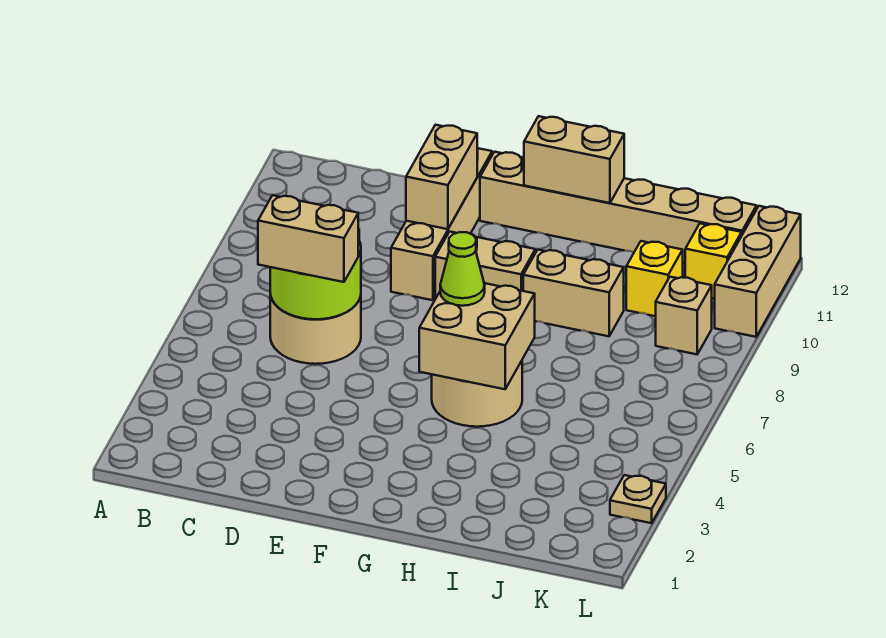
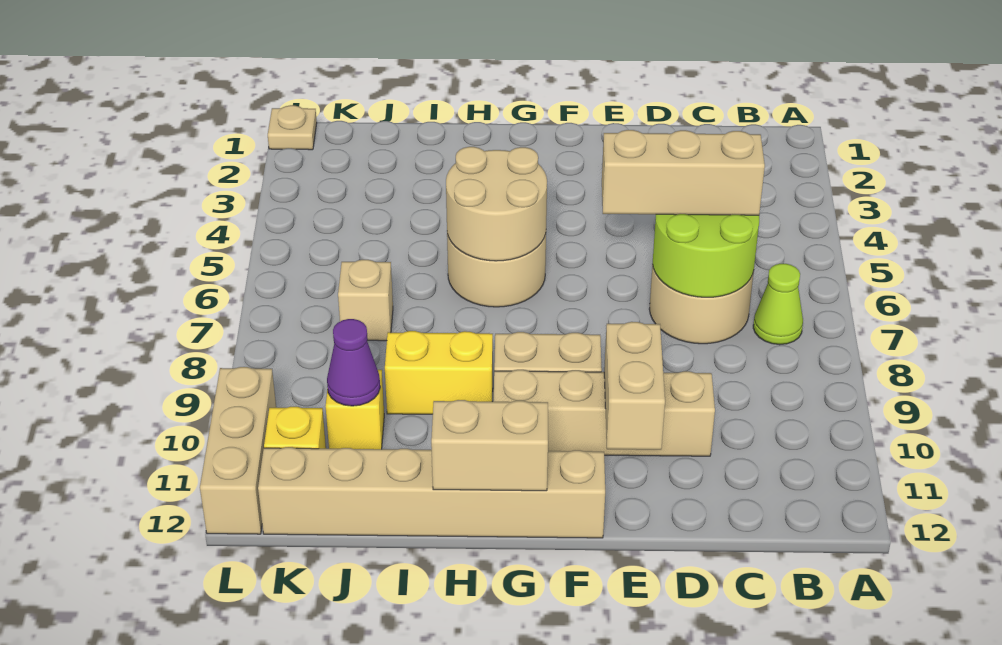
tan 1x2 brick [258,195,358,282] -> tan 1x3 brick [602,130,765,215]
tan 1x4 brick [391,148,492,300] -> tan 1x4 brick turned to [494,370,715,456]
tan 2x2 brick [419,283,535,389] -> tan 2x2 round brick [446,147,547,261]
lime 1x1 cone [440,232,485,306] -> lime 1x1 cone moved to [753,264,803,345]
tan 1x2 brick [523,250,624,336] -> yellow 1x2 brick [385,331,493,414]
none -> purple 1x1 cone [327,319,380,406]
tan 1x1 brick [656,277,712,354] -> tan 1x1 brick moved to [338,260,393,341]
tan 1x1 plate [610,475,666,523] -> tan 1x1 plate moved to [268,105,317,150]

